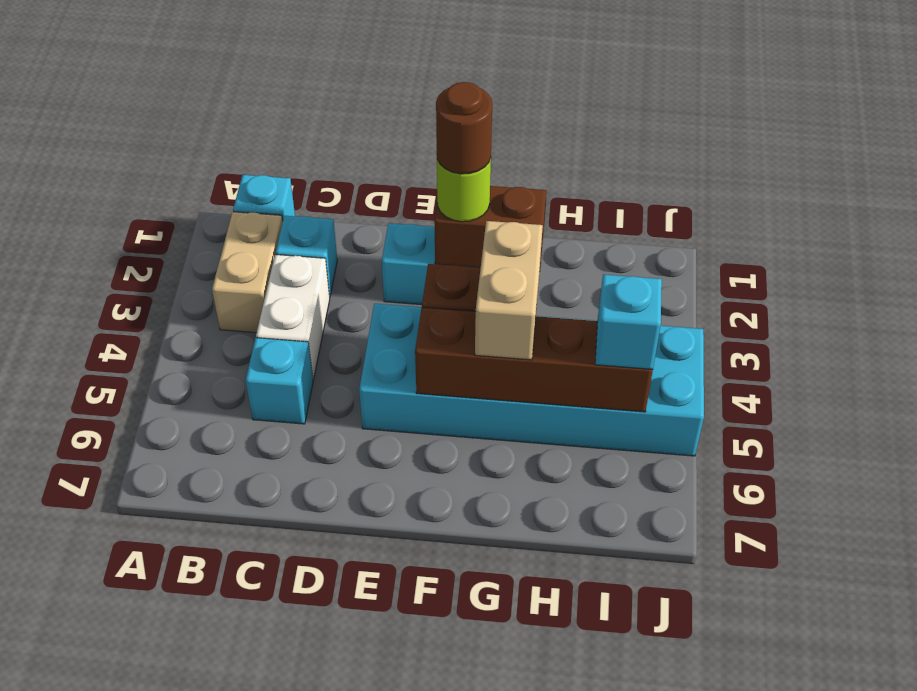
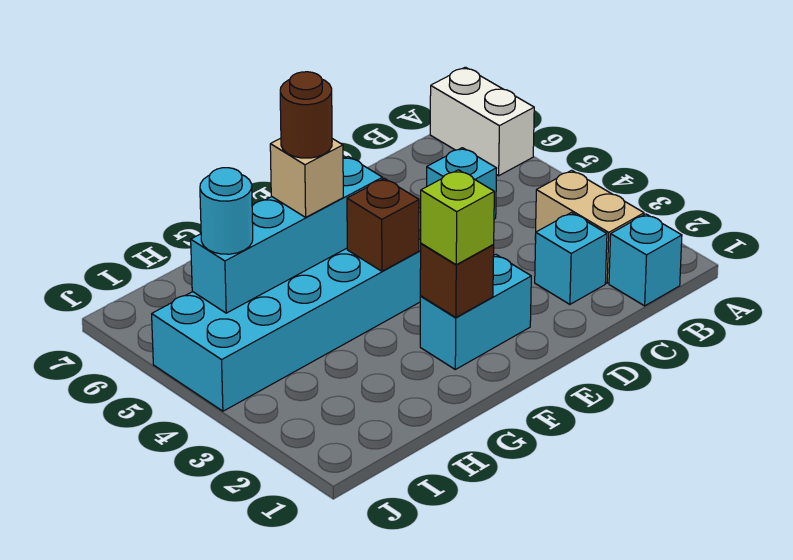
white 1x2 brick [256,254,330,380] -> white 1x2 brick moved to [430,67,534,176]
brown 1x2 brick [434,186,546,268] -> brown 1x1 brick [420,243,494,318]
lime 1x1 round brick [437,158,491,222] -> lime 1x1 brick [421,170,494,265]
brown 1x1 round brick [436,82,492,174] -> brown 1x1 round brick moved to [280,72,332,158]
brown 1x4 brick [415,308,653,412] -> cyan 1x4 brick [191,157,383,313]
tan 1x2 brick [475,221,543,360] -> tan 1x1 brick [270,138,343,217]
cyan 1x1 brick [595,274,662,369] -> cyan 1x1 round brick [200,168,253,254]

